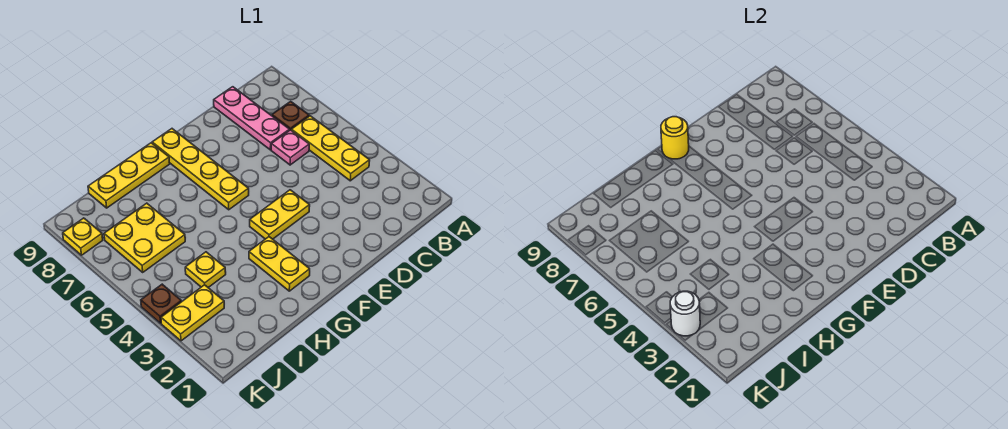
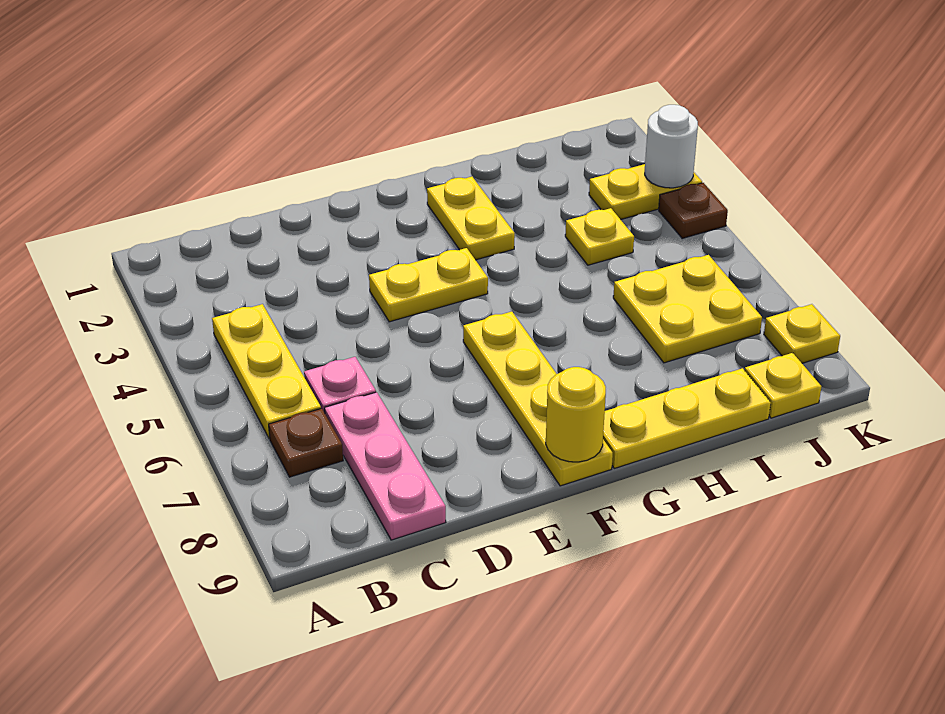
none -> yellow 1x1 plate [745,353,822,418]

